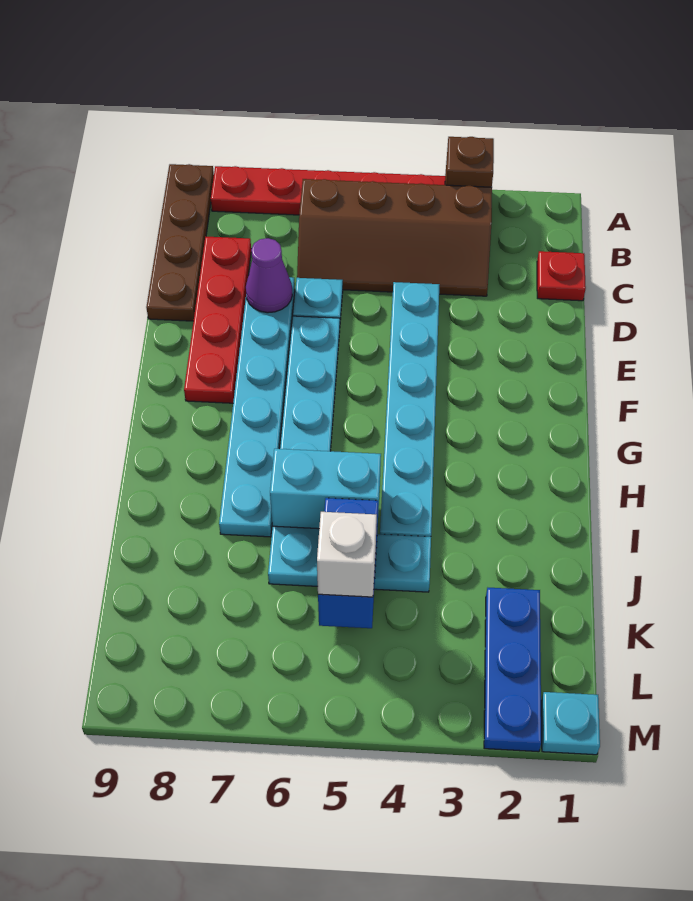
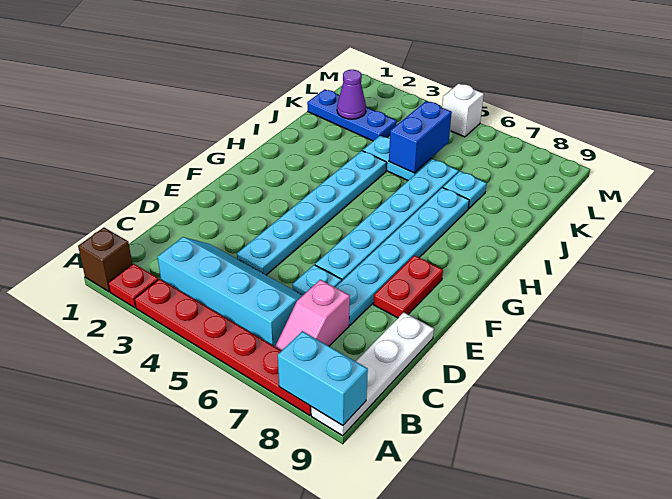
brown 1x1 brick [445,137,494,187] -> brown 1x1 brick moved to [78,228,132,292]
brown 1x4 plate [146,164,214,321] -> white 1x4 plate [311,312,434,436]
brown 2x4 slope [297,179,492,296] -> cyan 2x4 slope [158,237,303,347]
none -> pink 1x2 slope [275,280,350,351]
red 1x1 plate [537,251,586,301] -> red 1x1 plate moved to [108,264,158,308]
red 1x4 plate [184,237,251,403] -> red 1x2 plate [373,256,443,318]
purple 1x1 cone [246,238,292,313] -> purple 1x1 cone moved to [337,70,366,119]
cyan 1x2 brick [270,449,381,529] -> cyan 1x2 brick moved to [278,331,368,426]
blue 1x3 plate [484,588,541,752] -> blue 1x3 plate turned to [307,89,397,141]
white 1x1 brick [317,512,377,597] -> white 1x1 brick moved to [442,84,484,137]
cyan 1x1 plate [541,692,600,755] -> cyan 1x1 plate moved to [443,171,487,209]

